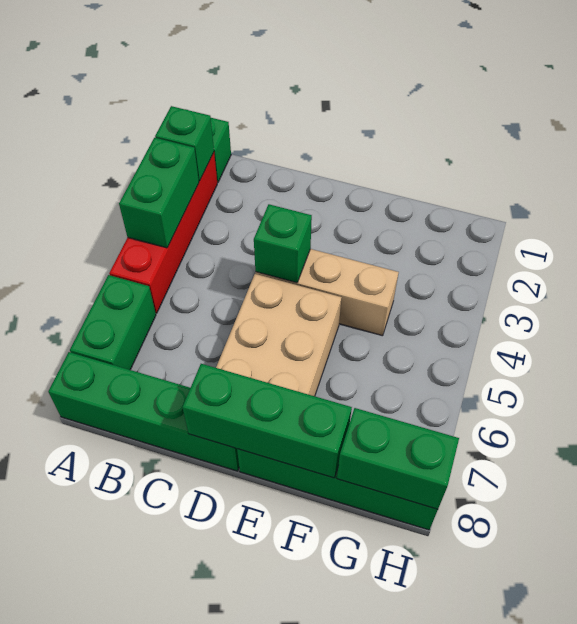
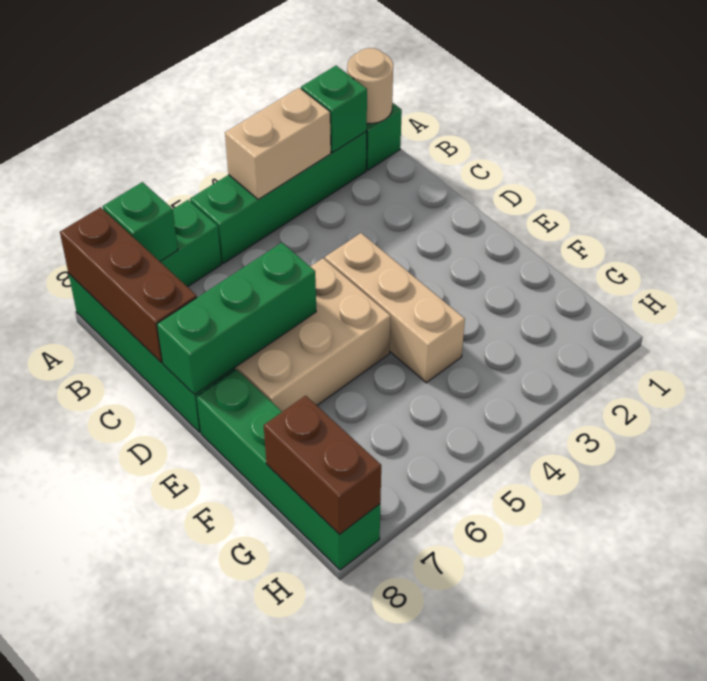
none -> tan 1x1 round brick [347,48,393,123]
red 1x4 brick [109,153,217,313] -> green 1x4 brick [190,131,367,263]
green 1x2 brick [119,138,199,248] -> tan 1x2 brick [225,88,331,199]
none -> brown 1x3 brick [60,207,197,362]
green 1x1 brick [254,204,312,283] -> green 1x1 brick moved to [103,182,178,261]
green 1x3 brick [182,364,352,478] -> green 1x3 brick turned to [157,243,316,395]
green 1x2 brick [337,408,459,509] -> brown 1x2 brick [264,396,381,535]

